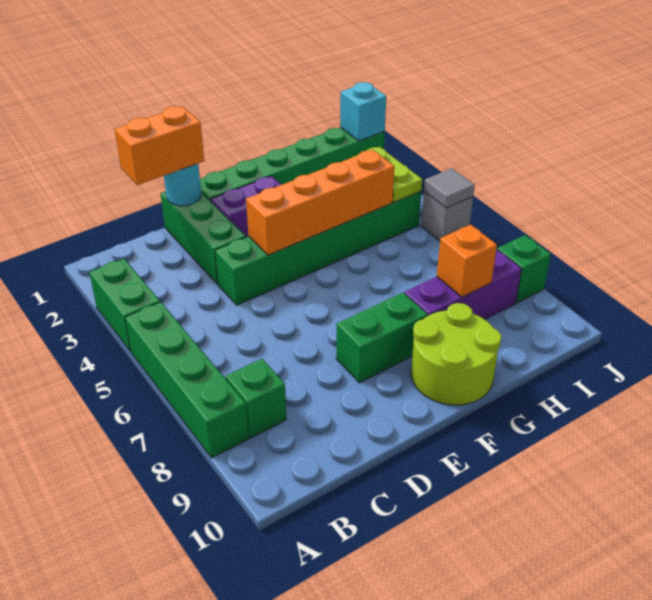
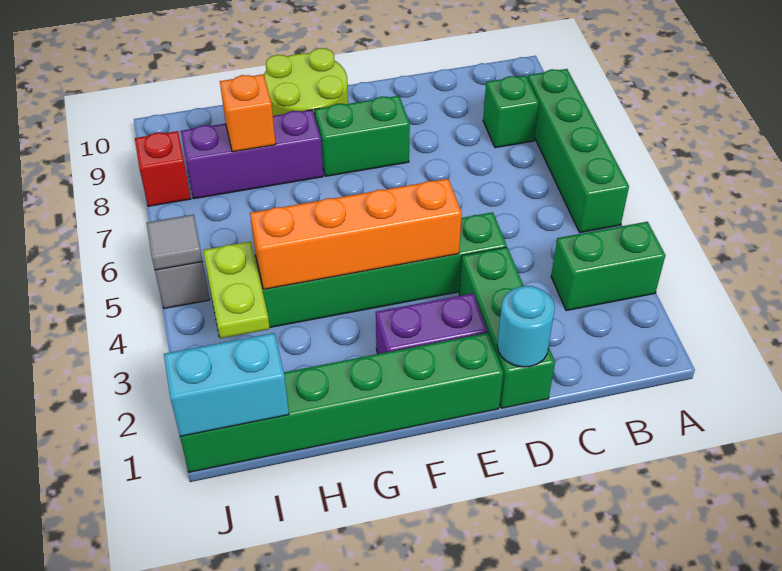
green 1x2 brick [89,259,160,352] -> green 1x2 brick turned to [551,222,665,311]
orange 1x2 brick [115,106,204,185] -> none
cyan 1x1 brick [340,82,386,141] -> cyan 1x2 brick [164,333,289,436]
green 1x1 brick [497,235,551,303] -> red 1x1 brick [135,131,191,206]

